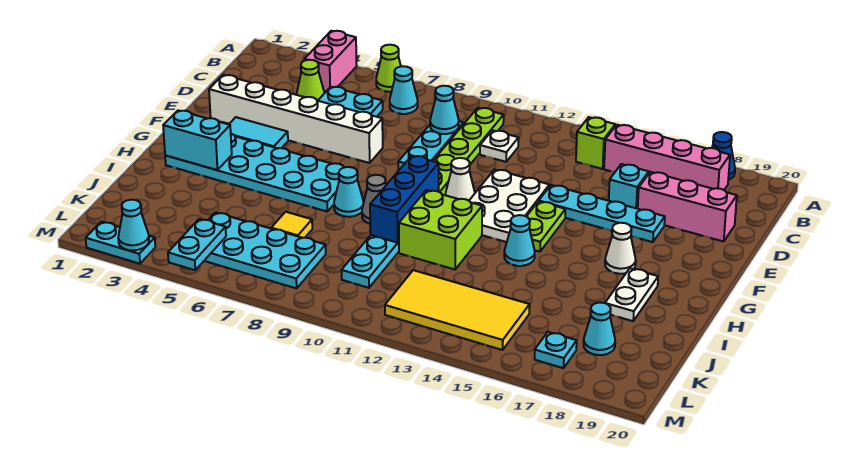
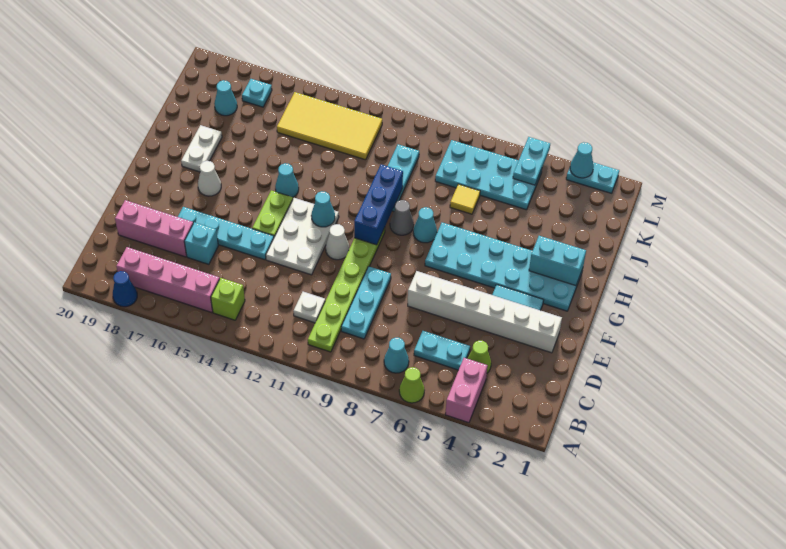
cyan 1x1 cone [430,86,459,134] -> cyan 1x1 cone moved to [311,191,335,227]
lime 2x2 brick [399,190,482,269] -> none

